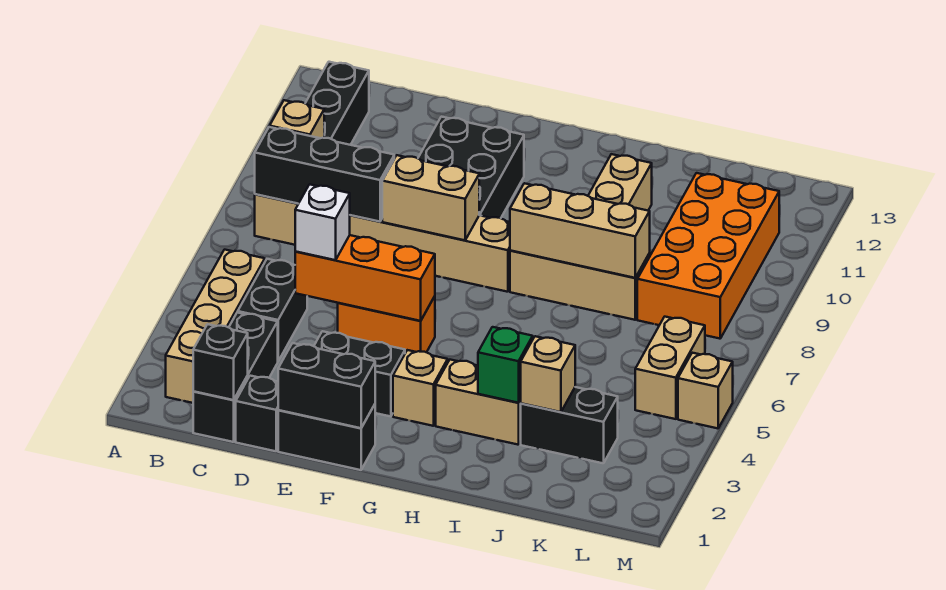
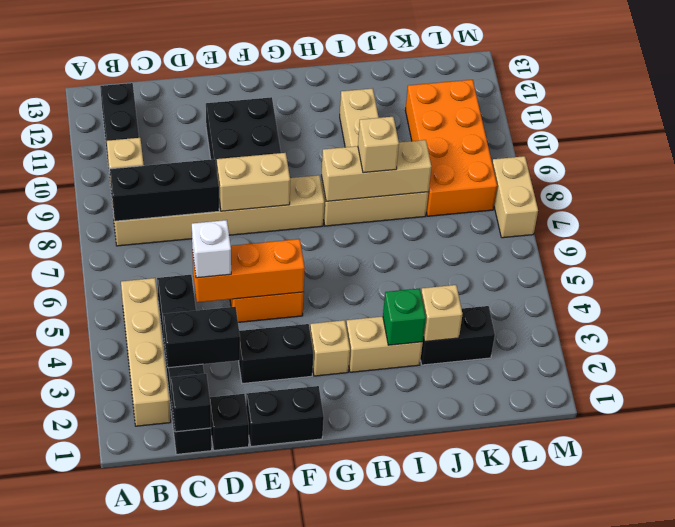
black 1x2 brick [278,343,375,428] -> black 1x2 brick moved to [163,307,240,368]
tan 1x2 brick [635,317,705,419] -> tan 1x2 brick moved to [492,156,538,238]
tan 1x1 brick [678,353,733,428] -> tan 1x1 brick moved to [358,117,399,173]

